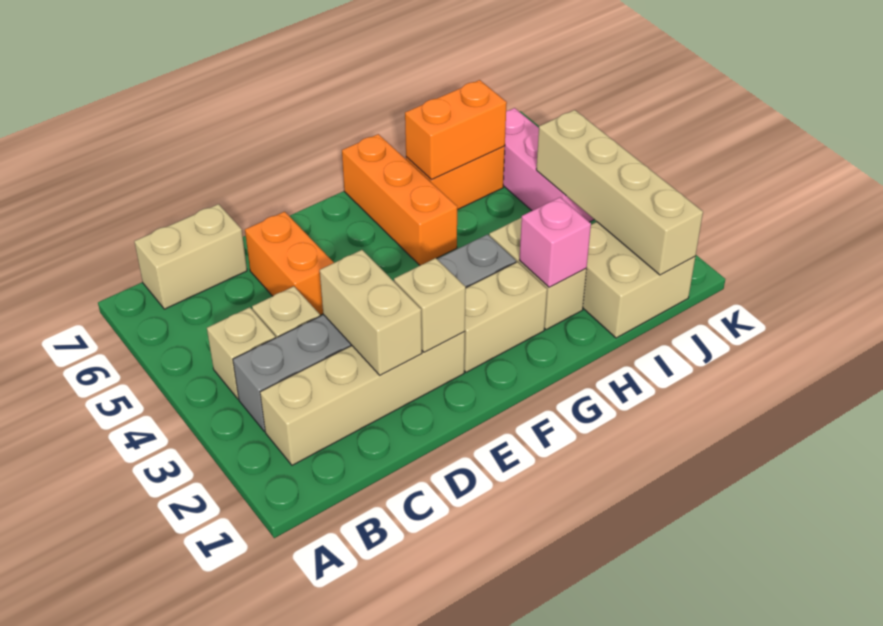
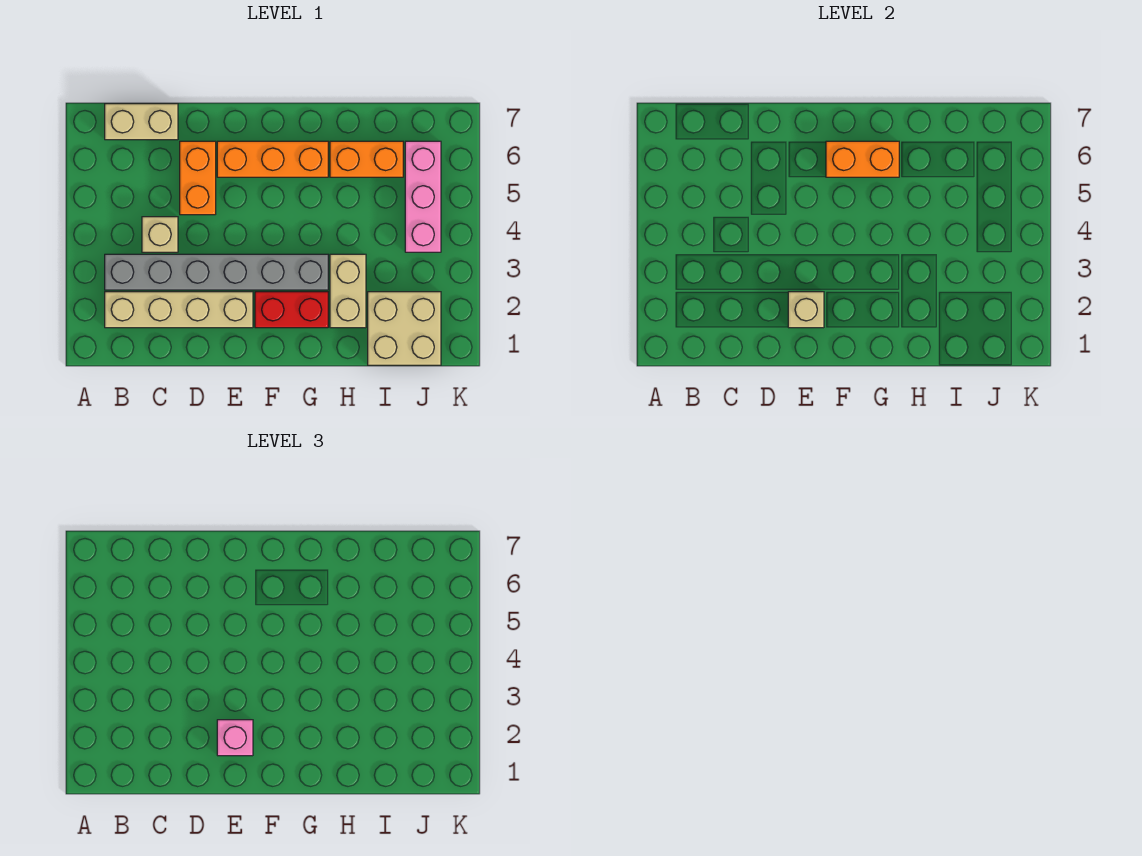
tan 1x1 brick [207,307,275,399] -> none
tan 1x2 brick [320,250,422,375] -> none
tan 1x2 brick [464,262,547,372] -> red 1x2 brick [255,292,328,328]
orange 1x3 brick [342,134,457,265] -> orange 1x3 brick turned to [217,141,328,177]
pink 1x1 brick [520,197,591,287] -> pink 1x1 brick moved to [217,720,253,756]
orange 1x2 brick [405,80,507,180] -> orange 1x2 brick moved to [826,141,899,177]
tan 1x4 brick [536,110,703,275] -> none

